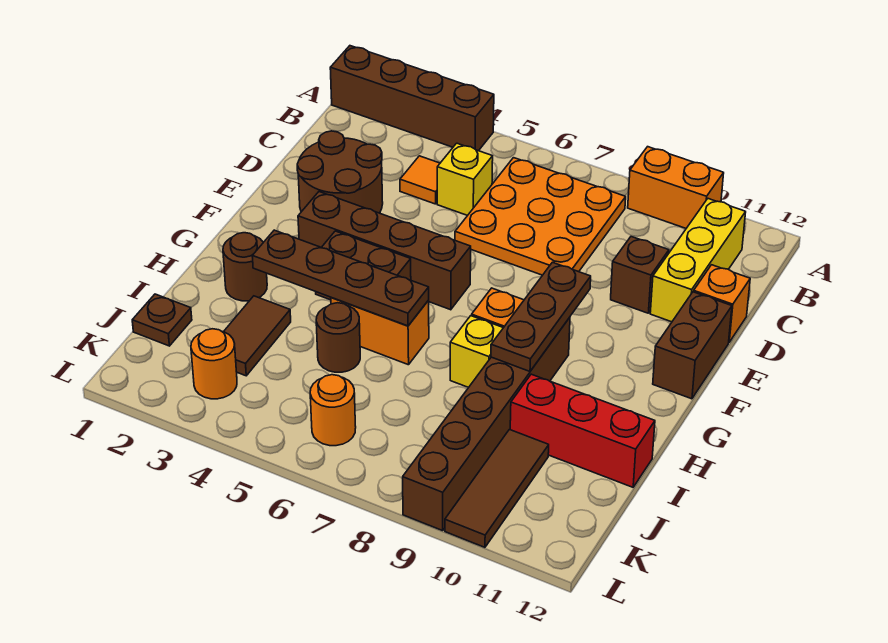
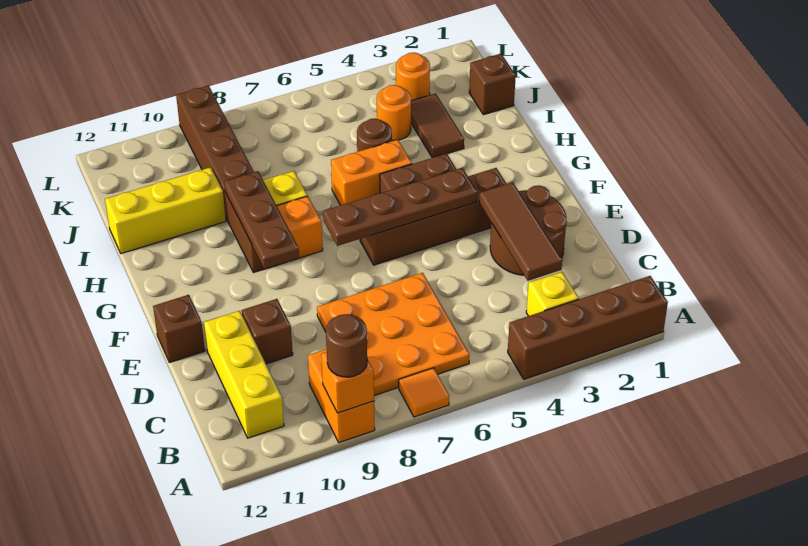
orange 1x2 brick [628,147,724,228] -> orange 1x2 brick turned to [308,349,375,443]
orange 1x1 tile [400,156,440,204] -> orange 1x1 tile moved to [399,368,449,417]
yellow 1x1 brick [437,143,493,216] -> yellow 1x1 brick moved to [526,272,579,316]
orange 1x1 brick [694,265,750,342] -> orange 1x1 brick moved to [321,352,374,413]
brown 1x2 brick [653,292,732,399] -> brown 1x1 brick [153,295,205,363]
brown 1x1 round brick [223,233,267,301] -> brown 1x1 round brick moved to [326,314,367,377]
brown 1x4 plate [252,230,429,326] -> brown 1x4 plate moved to [323,168,477,246]
red 1x3 brick [510,374,655,487] -> yellow 1x3 brick [105,167,226,254]
brown 1x1 plate [132,294,192,346] -> brown 1x1 brick [469,54,516,115]
brown 1x3 tile [445,430,549,547] -> brown 1x3 tile moved to [479,182,562,281]
orange 1x1 round brick [310,375,356,446] -> orange 1x1 round brick moved to [377,85,411,141]

